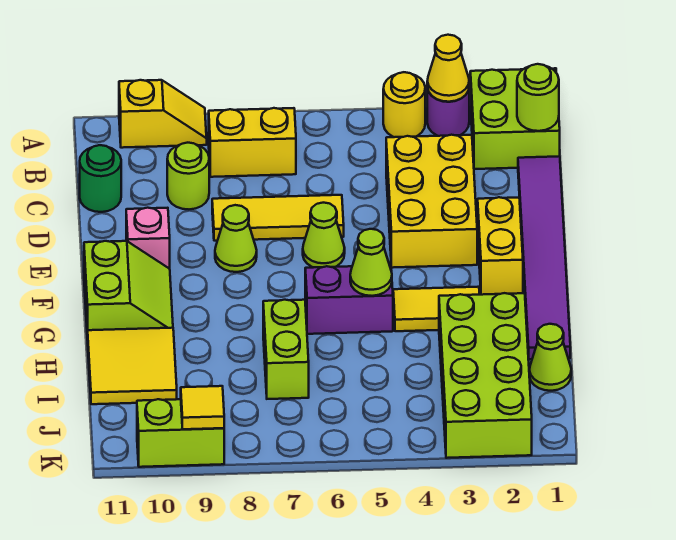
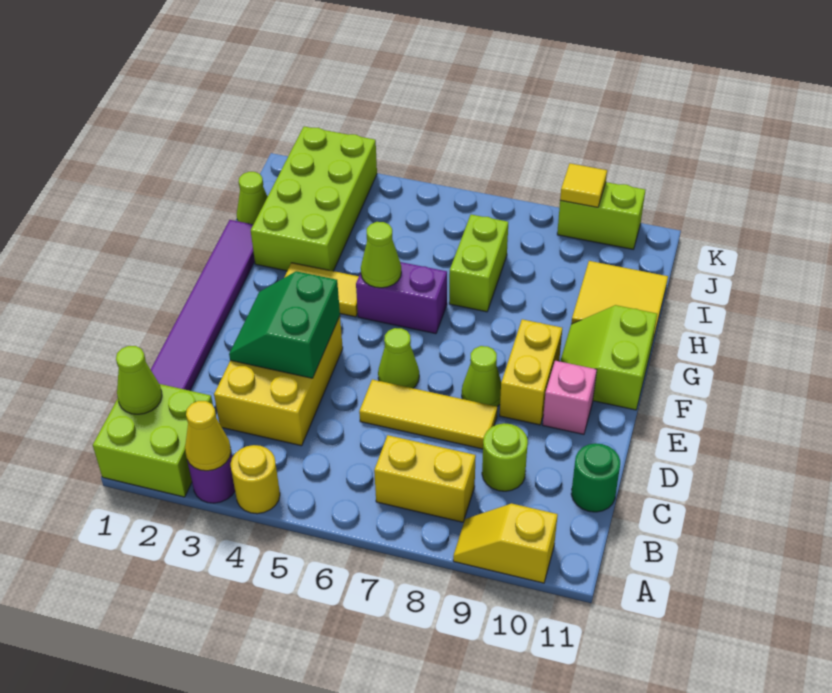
lime 1x1 round brick [517,64,559,131] -> lime 1x1 cone [116,346,162,414]
none -> green 2x2 slope [229,271,340,378]
yellow 1x2 brick [478,197,523,295] -> yellow 1x2 brick moved to [500,319,562,425]

